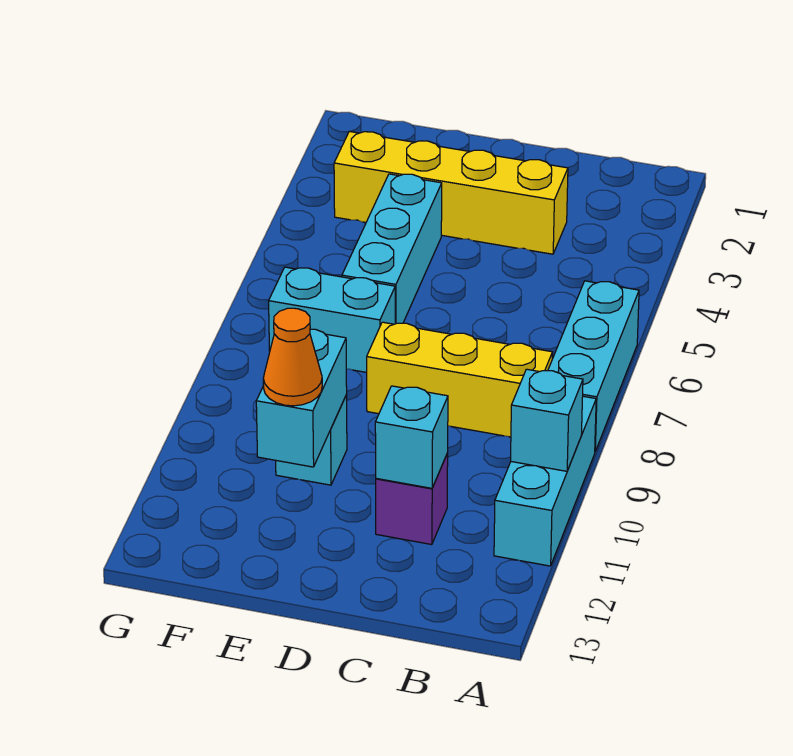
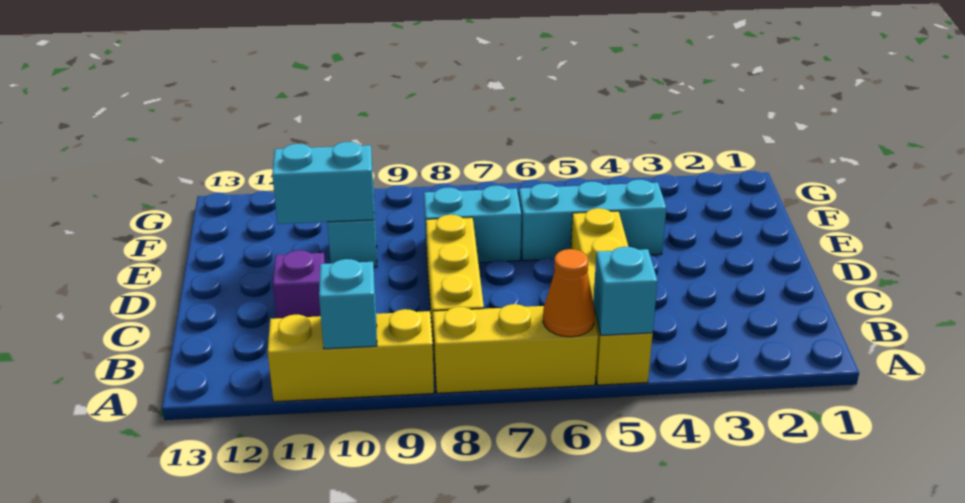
cyan 1x3 brick [548,281,639,451] -> yellow 1x3 brick [433,304,598,393]
cyan 1x3 brick [494,396,596,566] -> yellow 1x3 brick [268,309,434,402]
yellow 1x4 brick [334,131,568,254] -> yellow 1x4 brick moved to [571,208,653,385]
cyan 1x1 brick [375,386,448,488] -> cyan 1x1 brick moved to [593,247,658,335]
cyan 1x2 brick [269,267,395,372] -> cyan 1x2 brick turned to [424,186,521,263]
orange 1x1 cone [263,308,322,406] -> orange 1x1 cone moved to [543,249,595,337]

